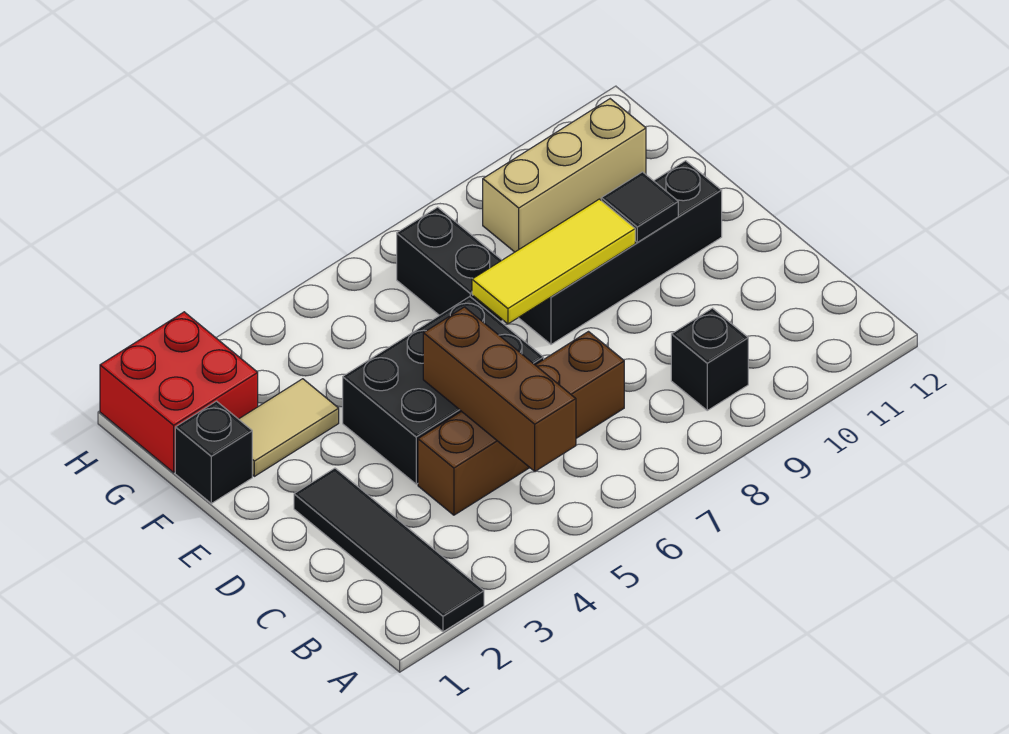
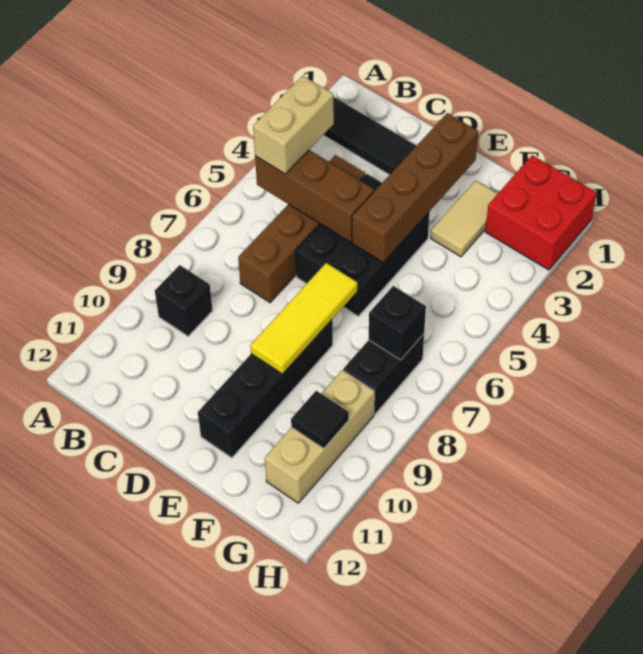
none -> tan 1x2 brick [253,76,334,174]
none -> brown 1x4 brick [352,113,478,262]
black 1x1 tile [601,172,678,242] -> black 1x1 tile moved to [291,391,349,449]
black 1x1 brick [175,401,252,503] -> black 1x1 brick moved to [369,286,426,360]
black 1x2 brick [397,207,502,322] -> black 1x2 brick turned to [343,334,424,414]

